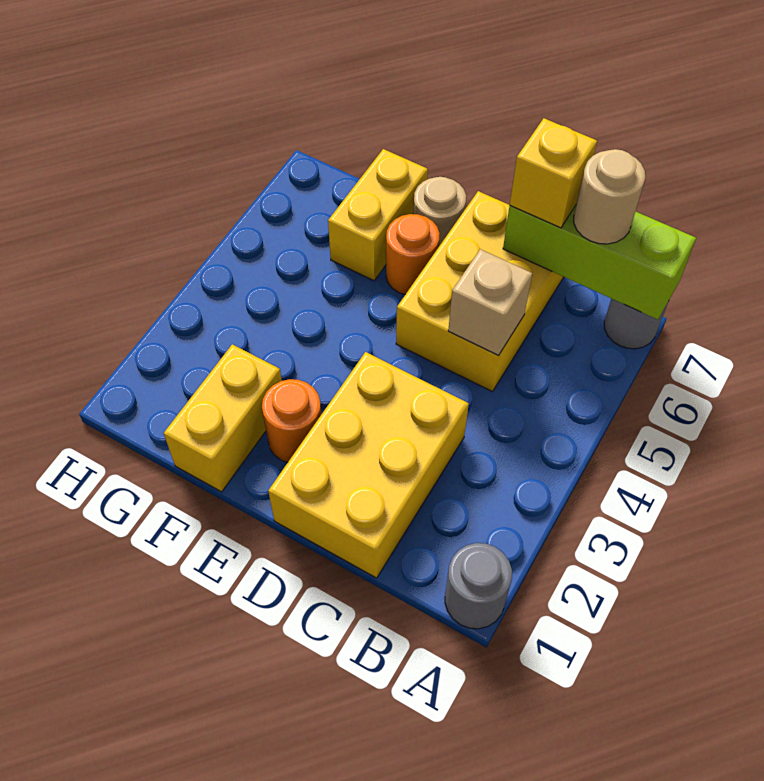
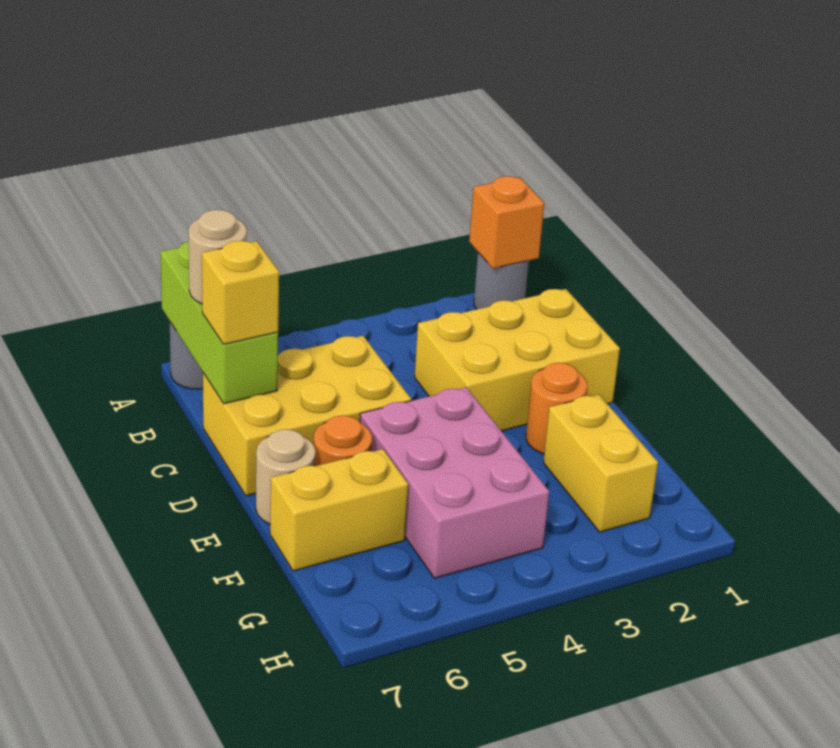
none -> orange 1x1 brick [469,176,544,268]
tan 1x1 brick [448,249,532,356] -> none
none -> pink 2x3 brick [360,387,549,578]
yellow 1x2 brick [164,344,282,492] -> yellow 1x2 brick turned to [543,395,658,532]

